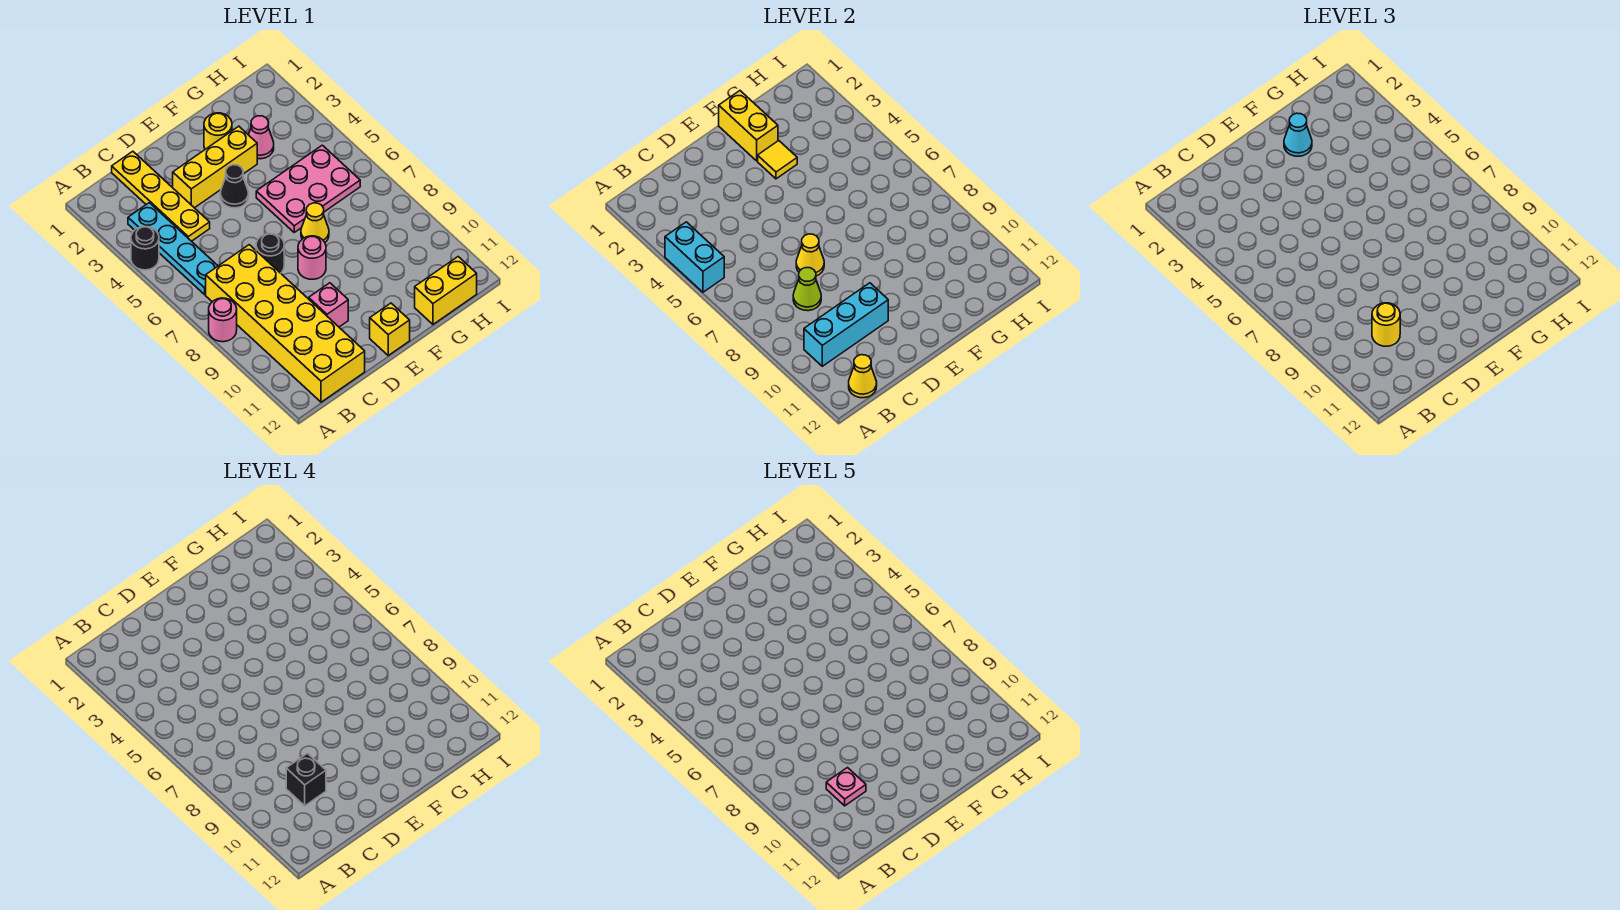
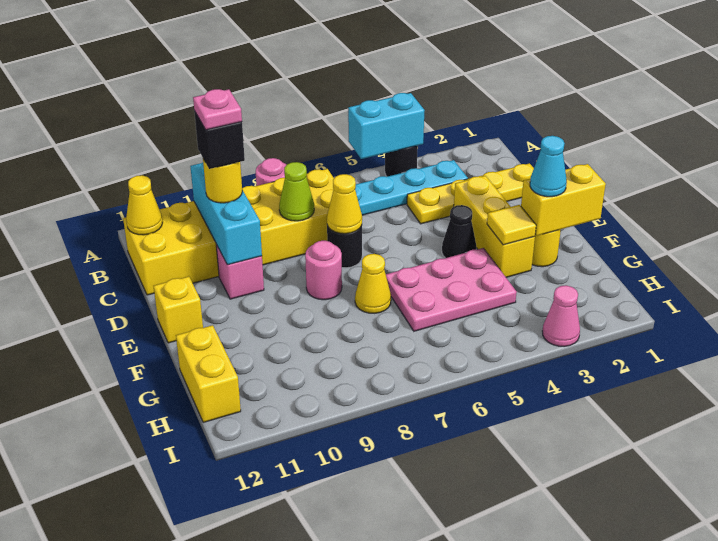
pink 2x3 plate [256,145,360,232] -> pink 2x3 plate turned to [386,248,517,331]
pink 1x1 cone [249,116,274,159] -> pink 1x1 cone moved to [542,285,580,347]

